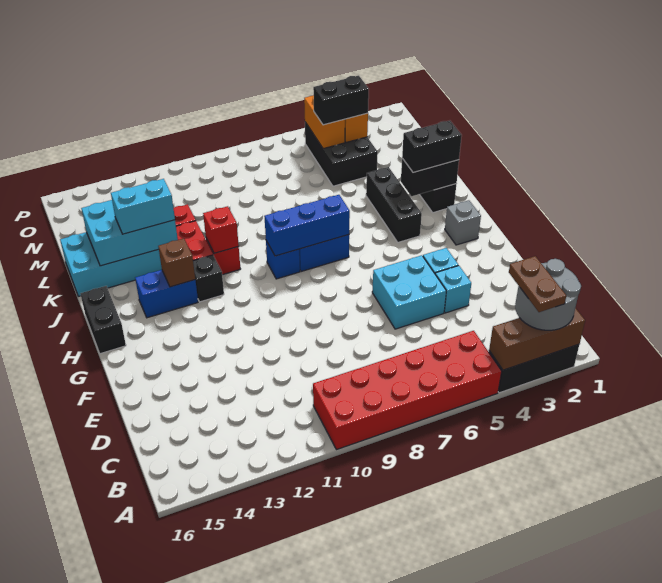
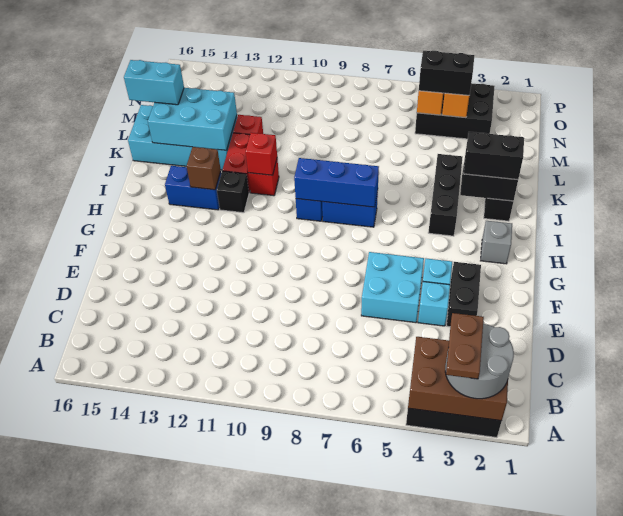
brown 1x3 brick [489,308,585,370] -> brown 2x3 brick [408,337,508,421]
red 2x6 brick [313,331,502,450] -> none
black 1x2 brick [80,286,126,354] -> black 1x2 brick moved to [447,262,481,327]
cyan 1x2 brick [111,179,175,234] -> cyan 1x2 brick moved to [124,60,184,105]
black 2x3 brick [305,122,378,186] -> black 2x3 brick turned to [415,83,495,139]

